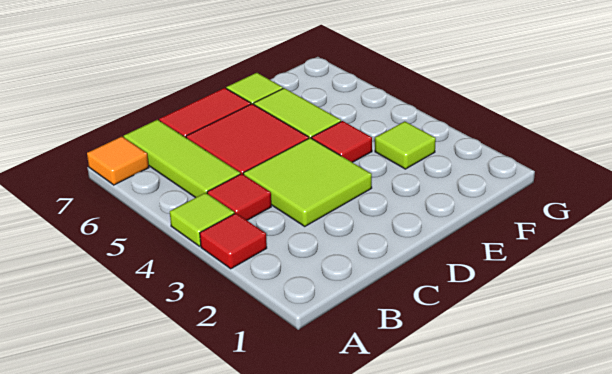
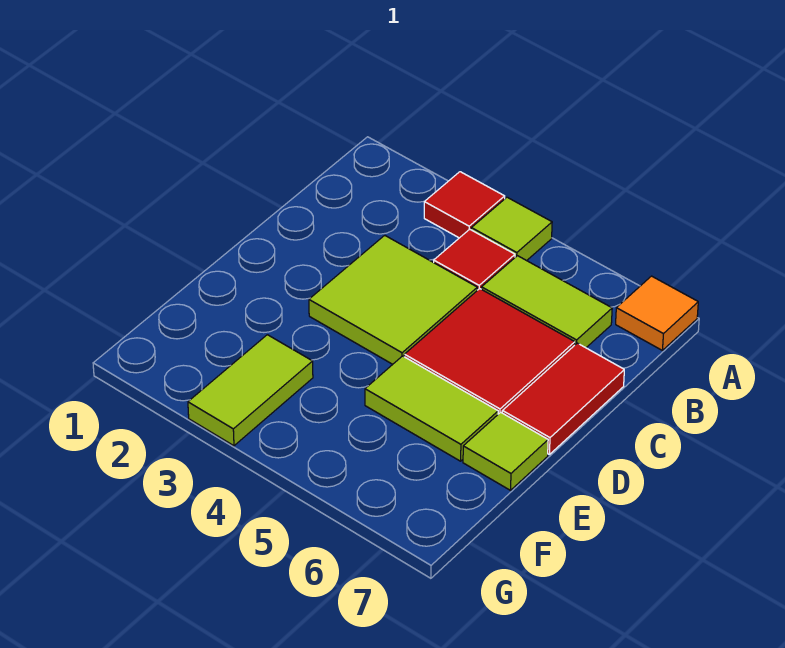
lime 1x3 tile [124,120,240,198] -> lime 1x2 tile [482,256,612,348]
red 1x1 tile [312,121,372,162] -> none
lime 1x1 tile [375,121,436,169] -> lime 1x2 tile [188,335,313,446]

